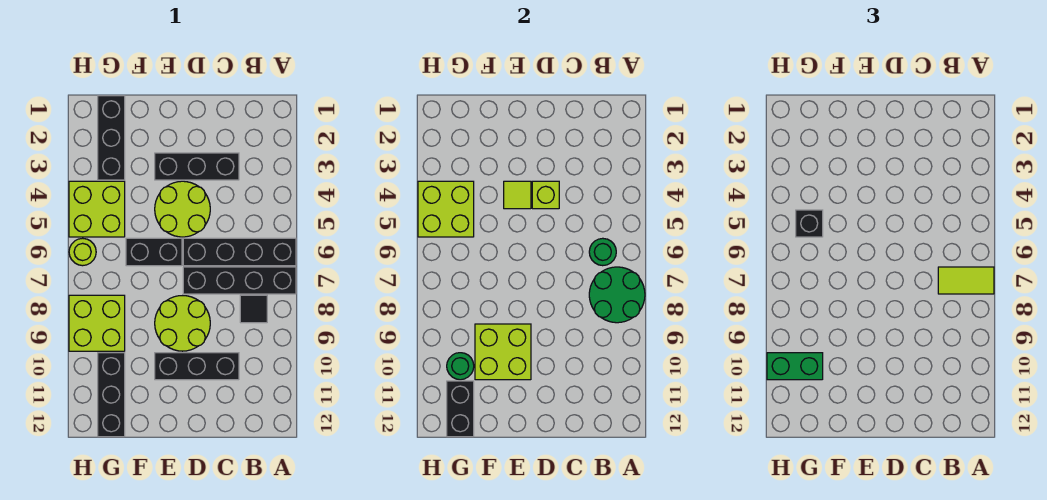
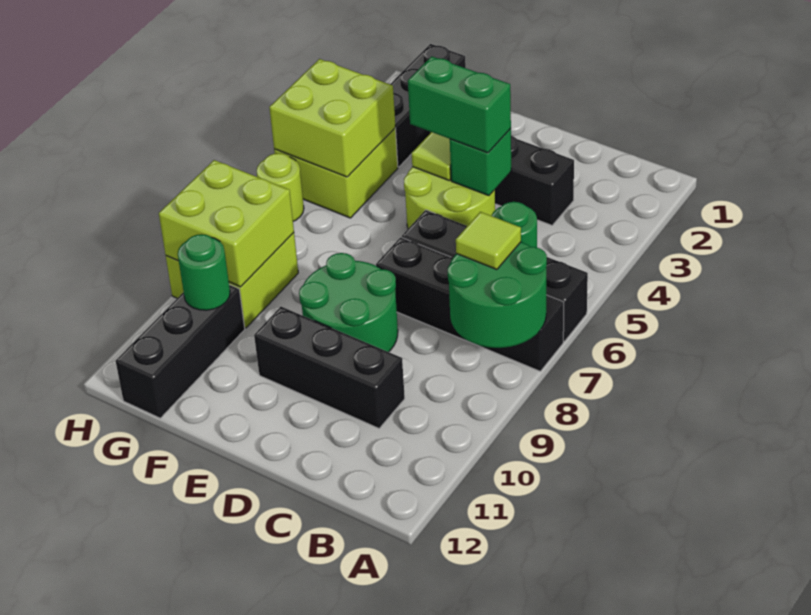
lime 1x2 tile [938,267,994,294] -> lime 1x1 tile [456,212,521,269]
black 1x1 tile [240,295,267,323] -> none
lime 1x1 brick [532,181,559,209] -> green 1x1 brick [450,128,511,196]
lime 2x2 round brick [155,296,210,351] -> green 2x2 round brick [299,253,398,352]
black 1x2 brick [126,238,182,266] -> none
lime 2x2 brick [475,324,531,380] -> lime 2x2 brick moved to [159,160,294,287]
black 1x1 brick [796,210,823,237] -> none
green 1x2 brick [767,353,823,380] -> green 1x2 brick moved to [408,56,511,153]
black 1x2 brick [447,381,474,437] -> none

